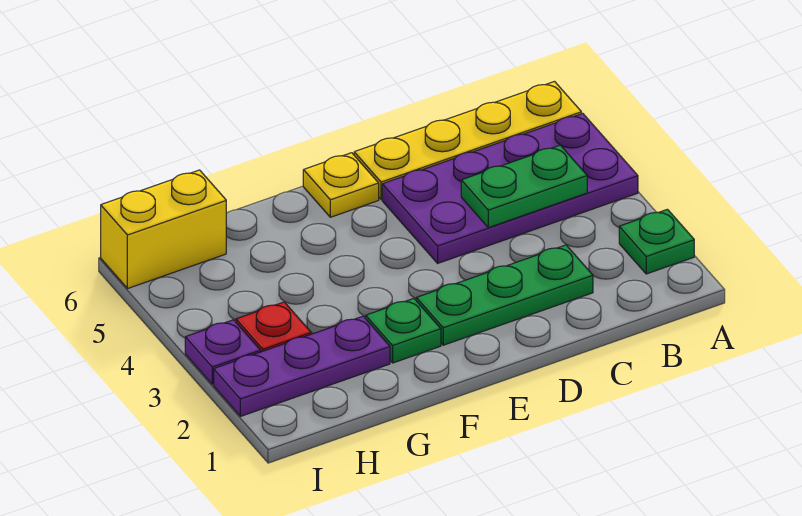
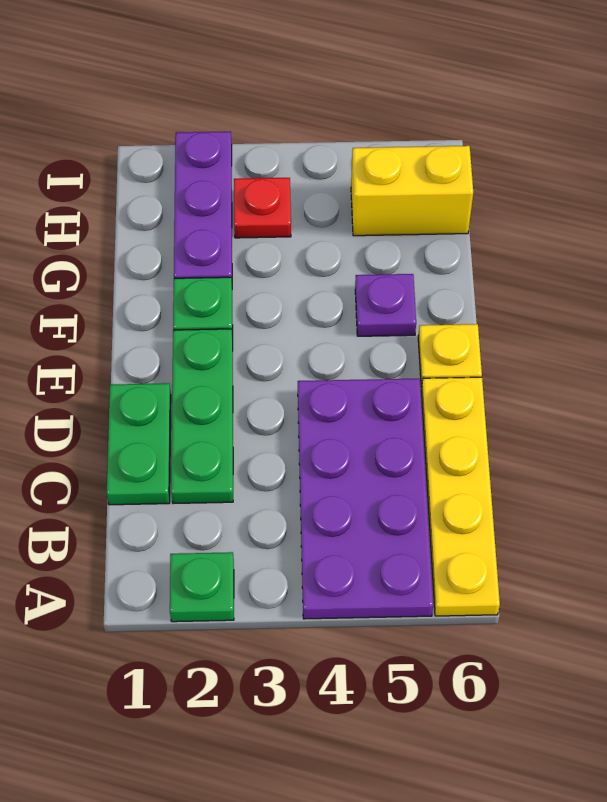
green 1x2 plate [461,145,587,228] -> green 1x2 plate moved to [107,383,171,505]
yellow 1x2 brick [101,170,226,289] -> yellow 1x2 brick turned to [351,146,473,236]
purple 1x1 plate [185,320,260,384] -> purple 1x1 plate moved to [355,274,416,336]

